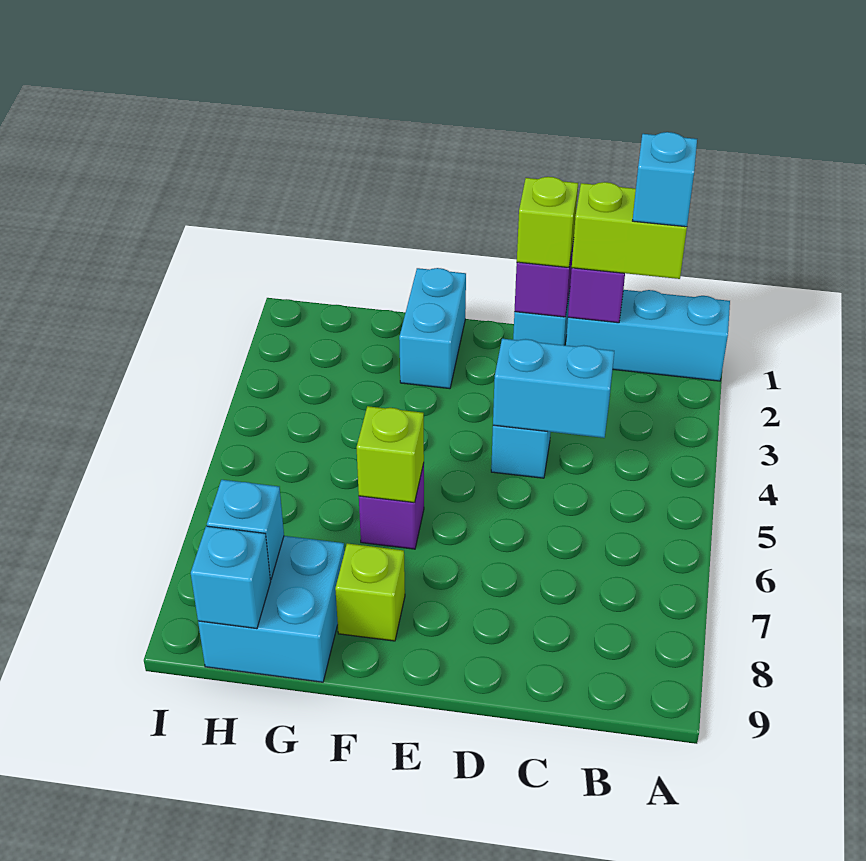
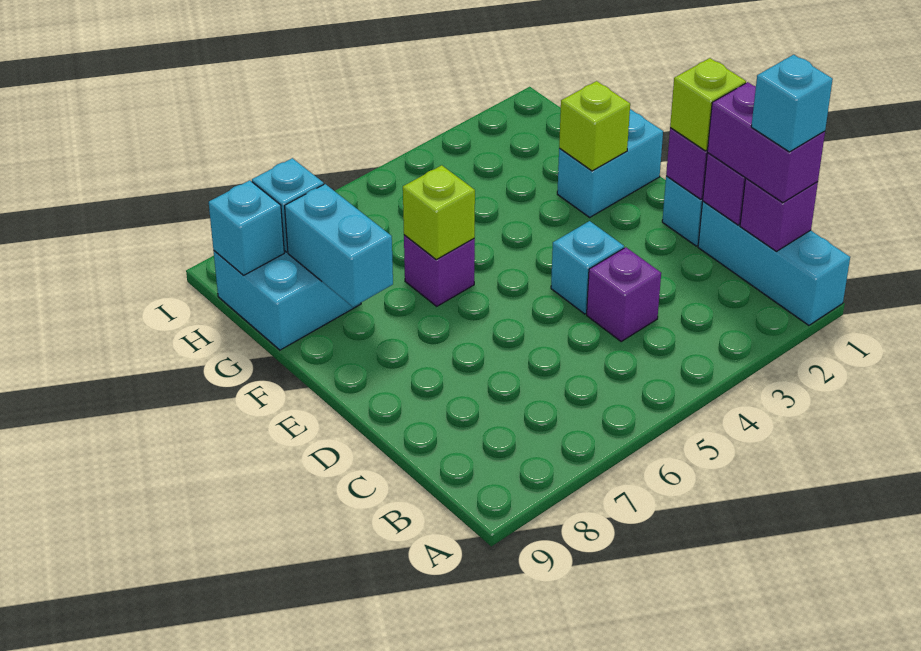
none -> purple 1x1 brick [740,179,818,251]
lime 1x2 brick [572,182,687,279] -> purple 1x2 brick [707,82,825,203]
none -> purple 1x1 brick [587,247,661,341]
cyan 1x2 brick [493,339,614,438] -> cyan 1x2 brick moved to [285,184,393,307]
lime 1x1 brick [335,544,405,641] -> lime 1x1 brick moved to [559,81,630,171]

